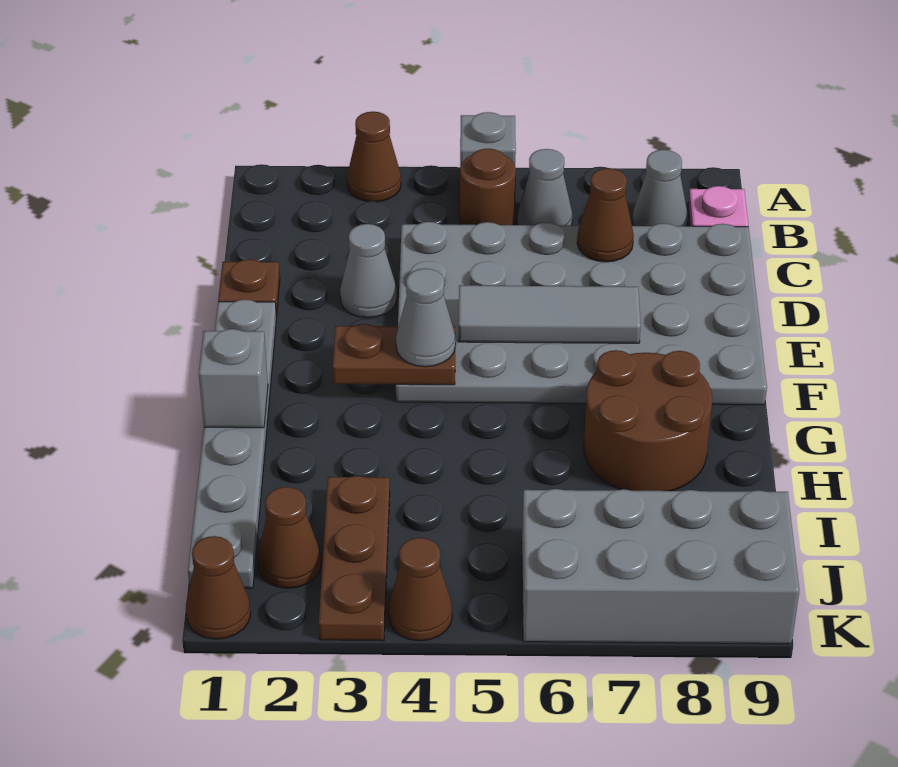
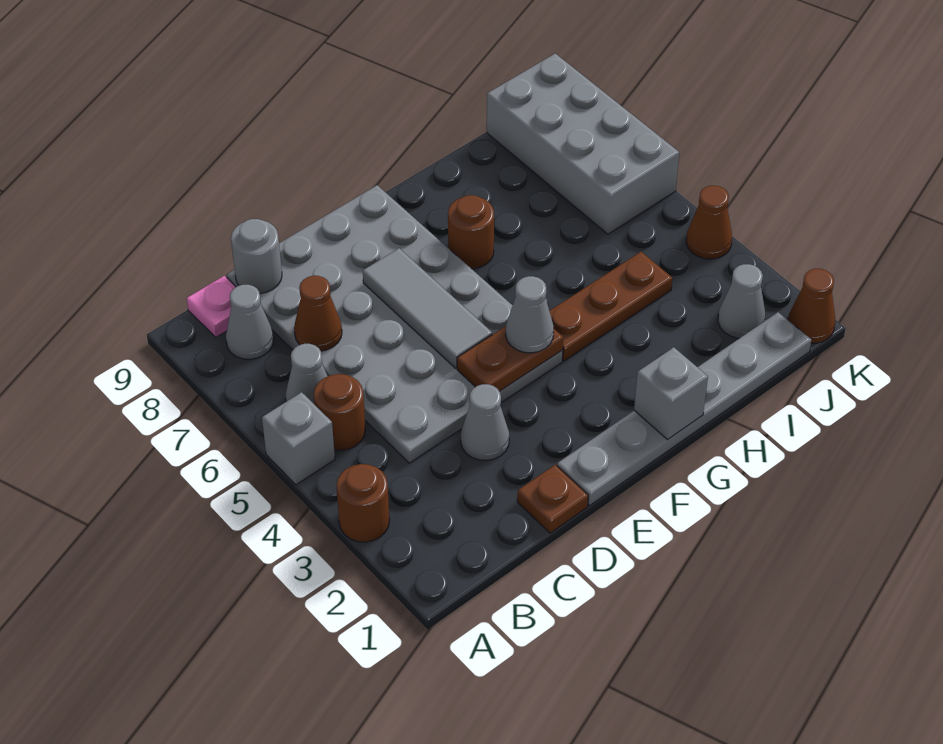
brown 1x1 cone [347,112,401,202] -> brown 1x1 round brick [337,464,389,542]
none -> grey 1x1 round brick [231,219,282,293]
brown 1x2 plate [333,324,456,385] -> brown 1x2 plate turned to [457,326,563,391]
brown 2x2 round brick [584,350,712,491] -> brown 1x1 round brick [448,195,494,269]
brown 1x3 plate [319,476,390,641] -> brown 1x3 plate moved to [549,252,672,361]
brown 1x1 cone [258,487,321,588] -> grey 1x1 cone [718,264,765,338]

